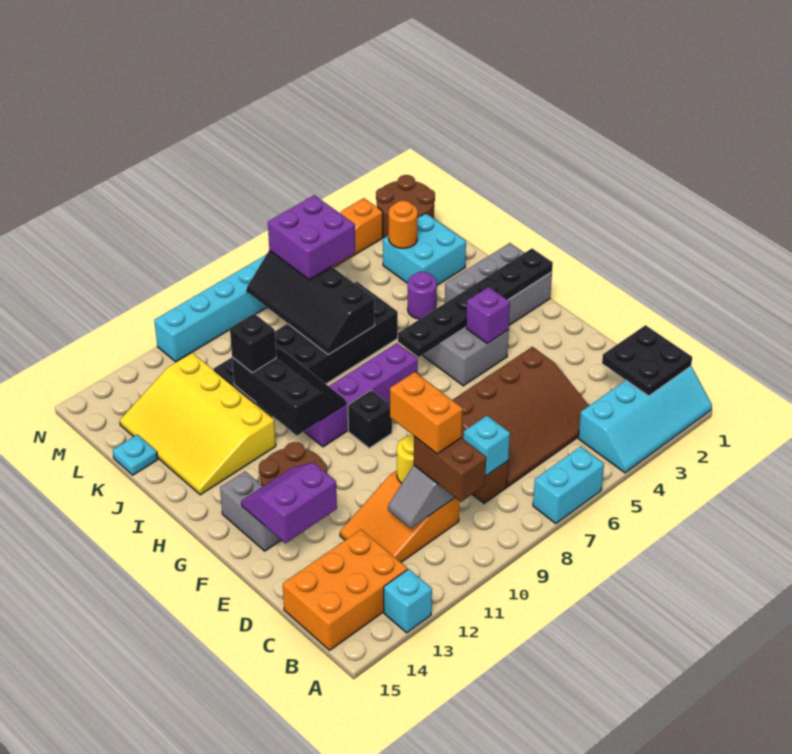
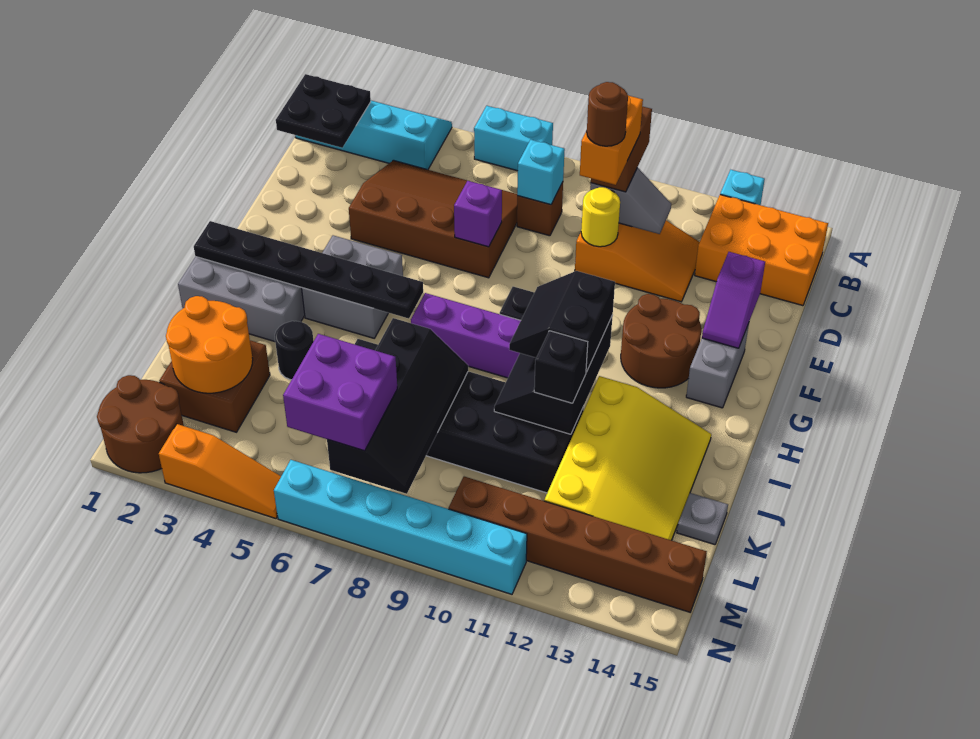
none -> brown 1x1 round brick [587,82,628,146]
purple 2x2 slope [241,463,337,543] -> purple 1x2 slope [702,252,765,348]
purple 1x1 brick [466,287,510,344] -> purple 1x1 brick moved to [454,181,502,247]
none -> black 2x2 slope [509,271,615,372]
purple 1x1 round brick [408,272,437,319] -> black 1x1 round brick [275,321,314,380]
cyan 2x2 brick [383,213,466,285] -> brown 2x2 brick [159,340,270,432]
cyan 1x1 plate [113,435,158,475] -> grey 1x1 plate [677,493,728,545]
orange 1x1 round brick [389,201,418,248] -> orange 2x2 round brick [166,296,253,393]
none -> brown 1x6 brick [449,477,707,612]

